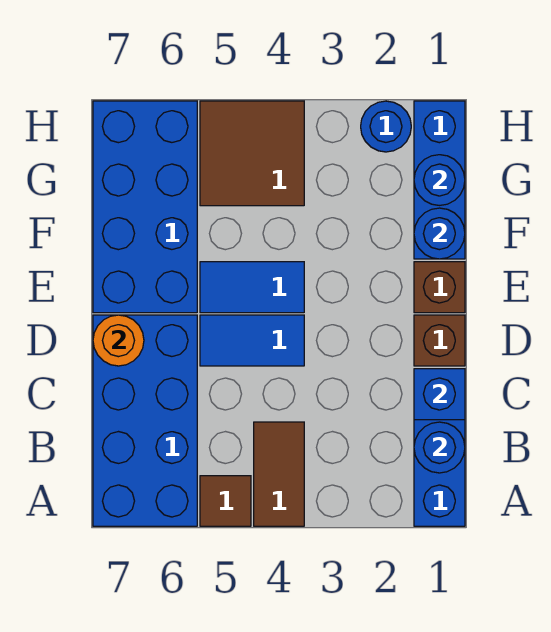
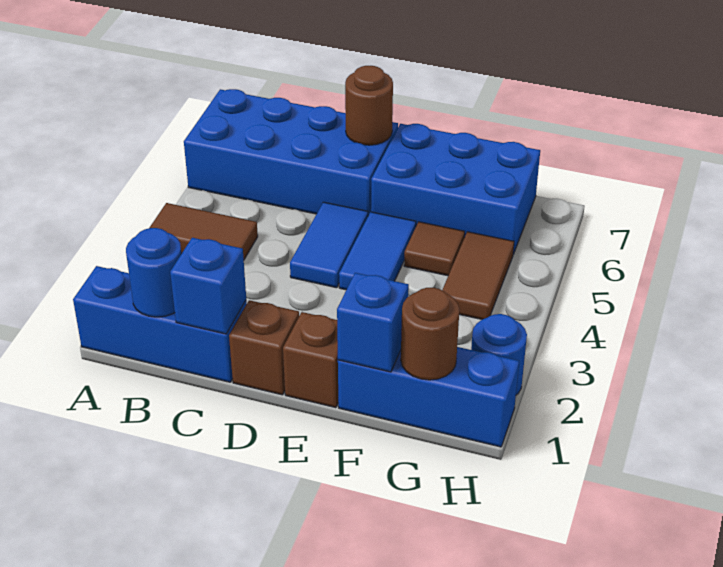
brown 1x1 tile [200,476,251,526] -> brown 1x1 tile moved to [404,222,465,276]
orange 1x1 round brick [93,315,144,366] -> brown 1x1 round brick [345,66,393,145]
blue 2x4 brick [93,101,197,313] -> blue 2x3 brick [371,124,540,254]
blue 1x1 round brick [414,208,465,259] -> blue 1x1 brick [337,273,409,372]
blue 1x1 round brick [414,155,465,205] -> brown 1x1 round brick [401,288,459,380]
brown 2x2 tile [200,101,304,206] -> brown 1x2 tile [442,232,514,319]

